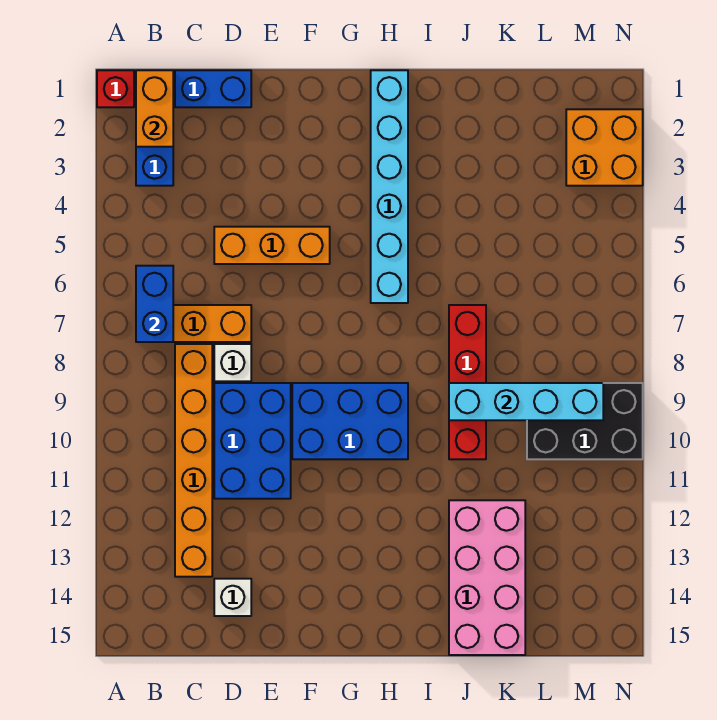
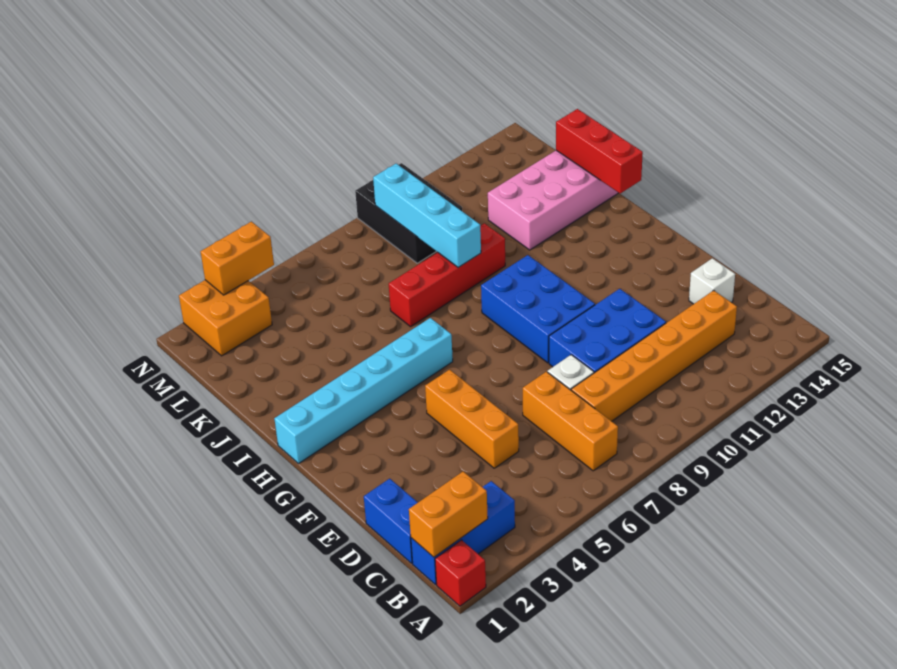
blue 1x2 brick [136,266,173,342] -> none
none -> red 1x3 brick [556,109,643,193]
none -> orange 1x2 brick [201,222,274,295]

